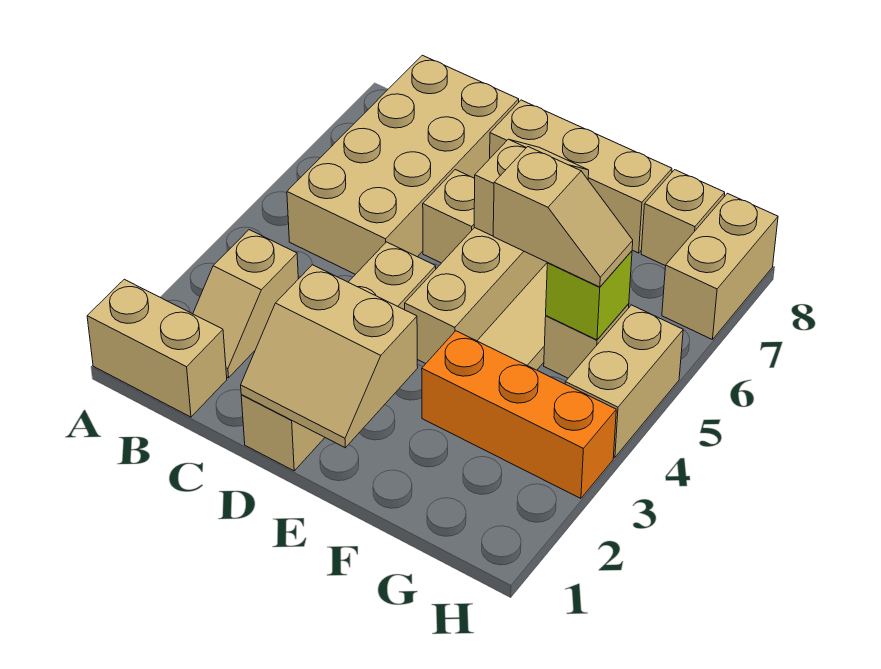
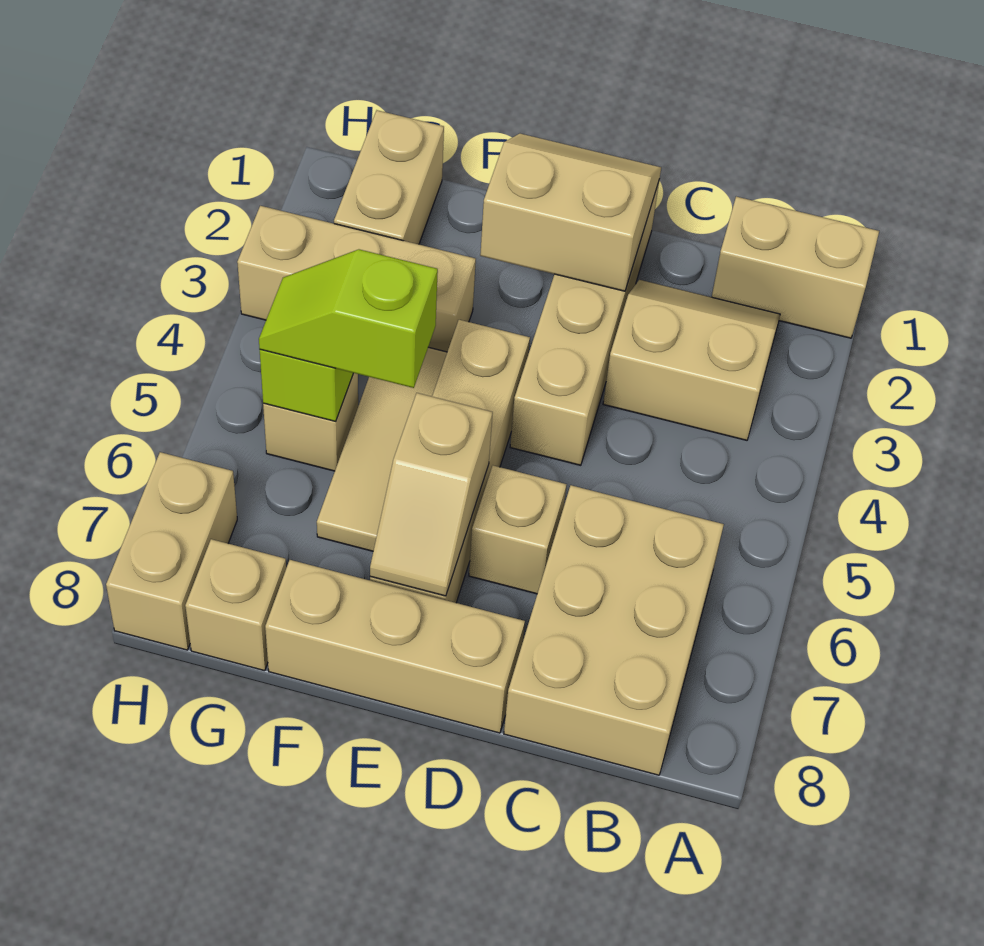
tan 1x2 slope [193,230,298,378] -> tan 2x2 slope [603,280,780,440]
tan 2x4 brick [287,55,519,274] -> tan 2x3 brick [504,485,724,775]
orange 1x3 brick [422,331,616,498] -> tan 1x3 brick [237,206,476,352]
tan 1x2 slope [493,147,633,287] -> lime 1x2 slope [259,249,438,388]
tan 1x2 brick [565,305,683,457] -> tan 1x2 brick moved to [334,110,444,244]

